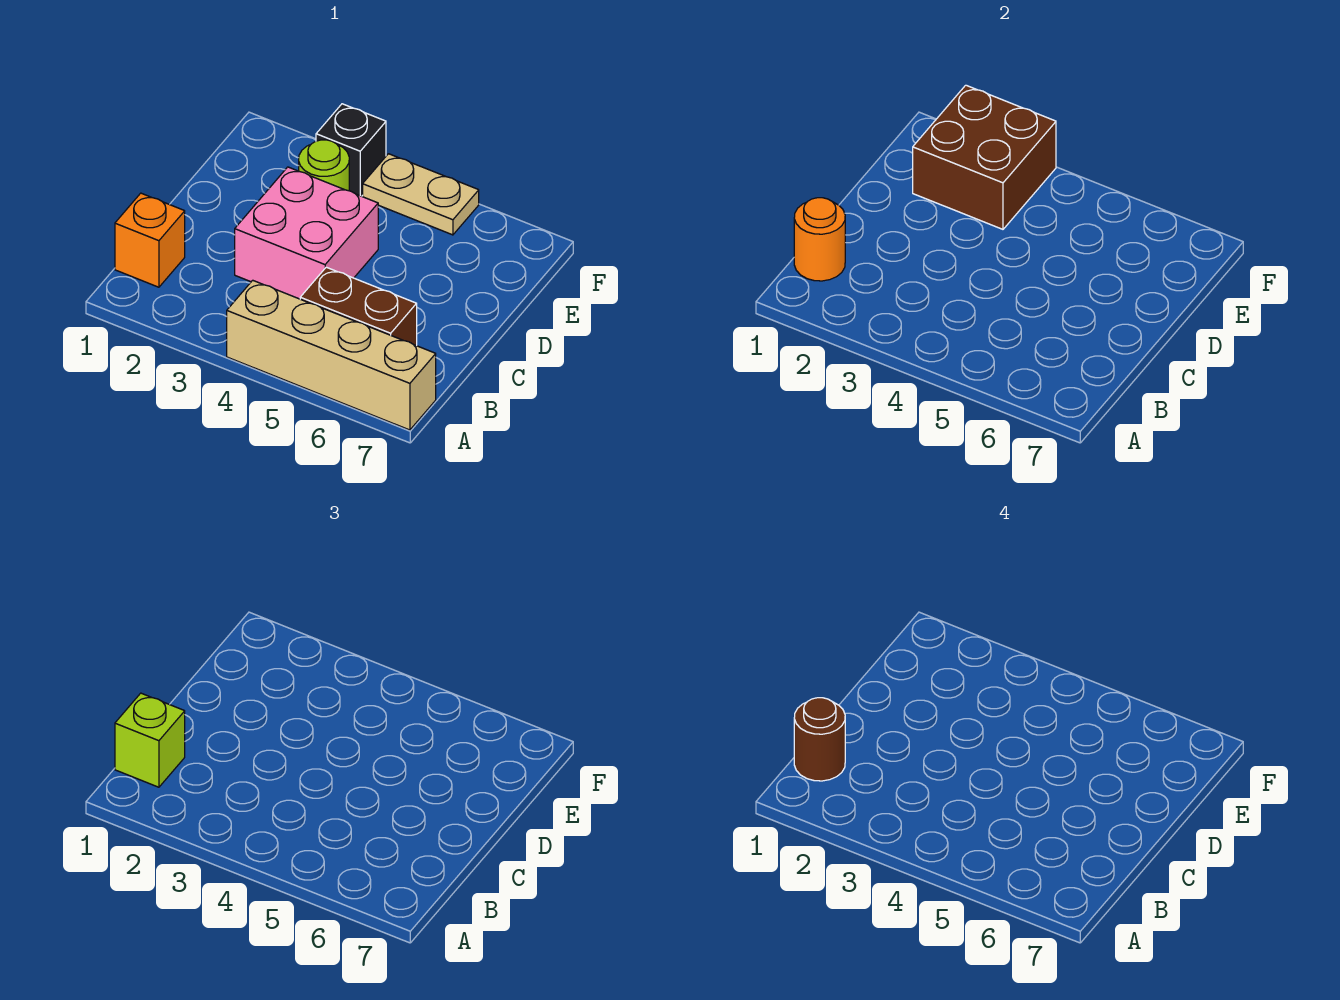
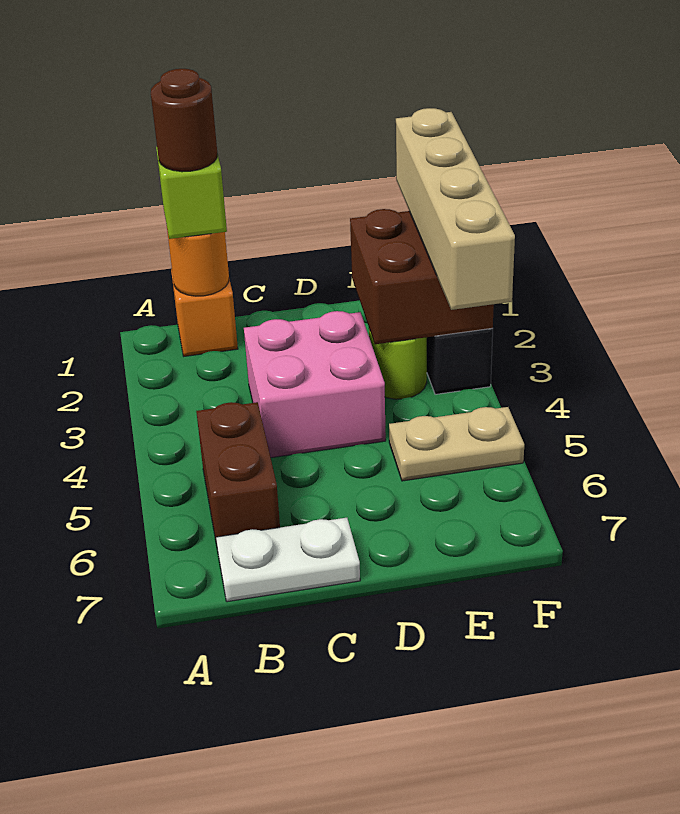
tan 1x4 brick [227,280,436,430] -> tan 1x4 brick moved to [396,108,515,310]
none -> white 1x2 plate [216,518,360,602]
tan 1x2 plate [363,154,479,235] -> tan 1x2 plate turned to [389,407,524,481]

